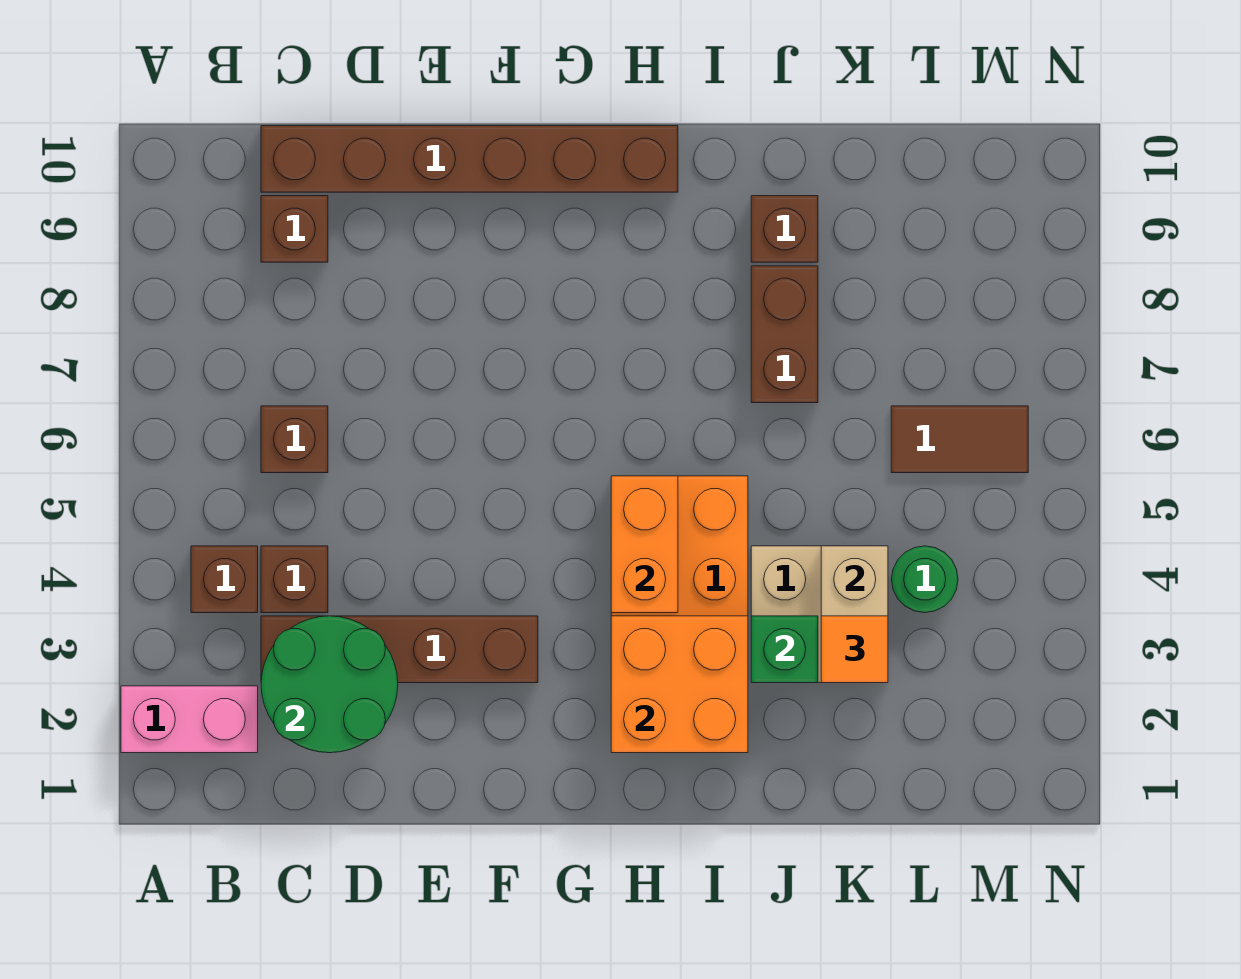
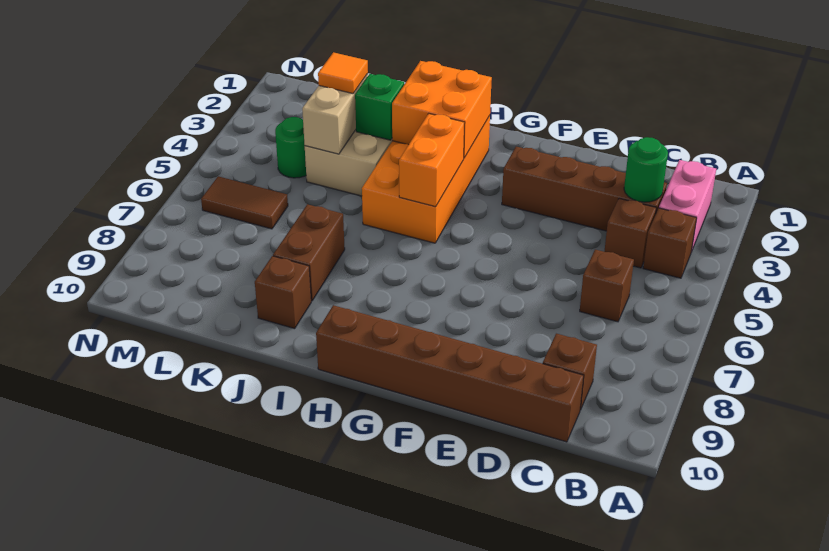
pink 1x2 brick [121,686,258,753] -> pink 1x2 brick turned to [659,160,716,251]
green 2x2 round brick [261,616,398,753] -> green 1x1 round brick [624,137,668,202]

